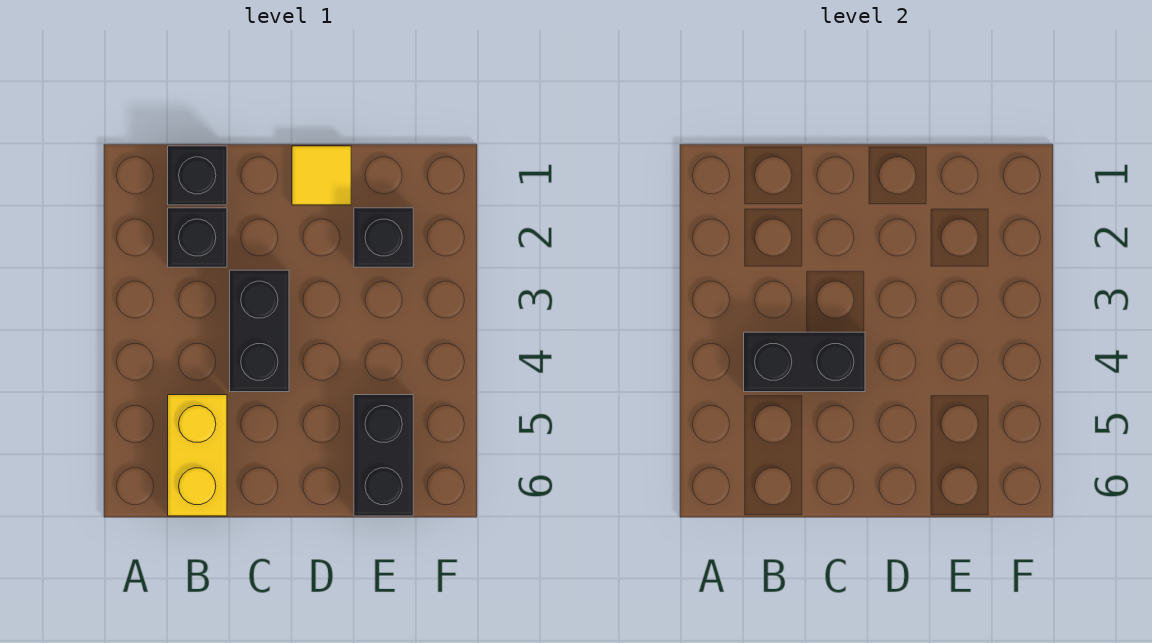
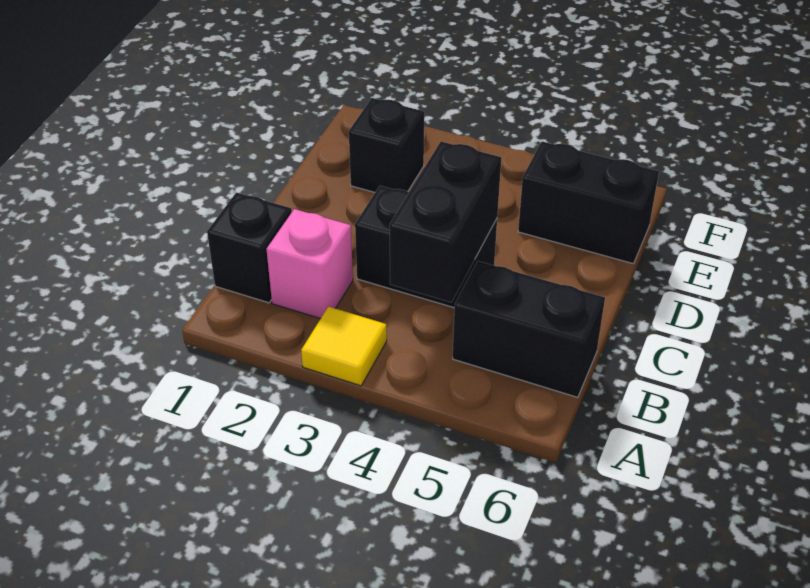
black 1x1 brick [168,208,227,267] -> pink 1x1 brick [267,209,353,319]
yellow 1x2 brick [168,395,227,516] -> black 1x2 brick [453,261,605,397]
yellow 1x1 tile [292,146,351,205] -> yellow 1x1 tile moved to [301,307,387,386]

